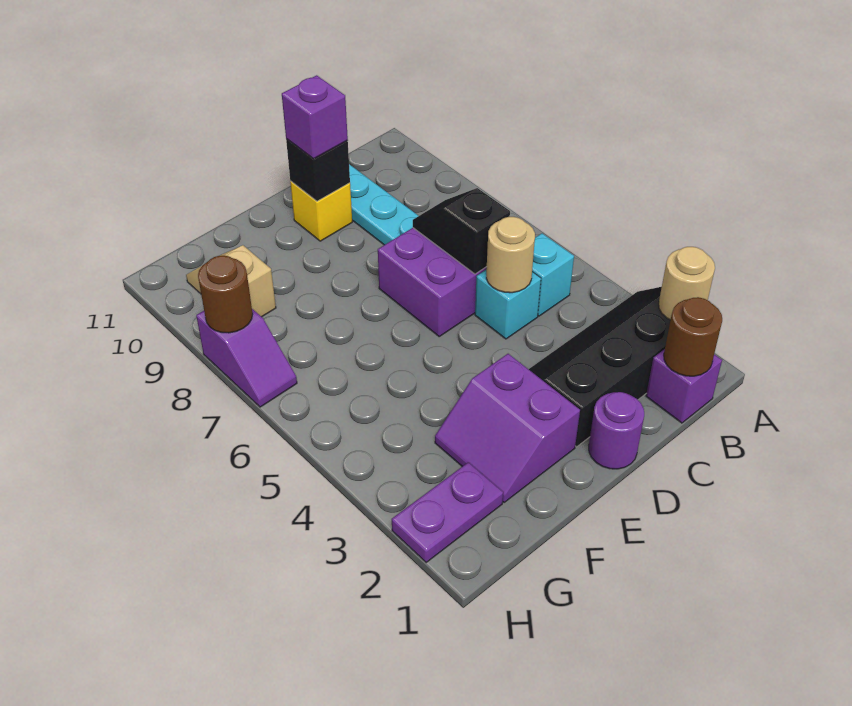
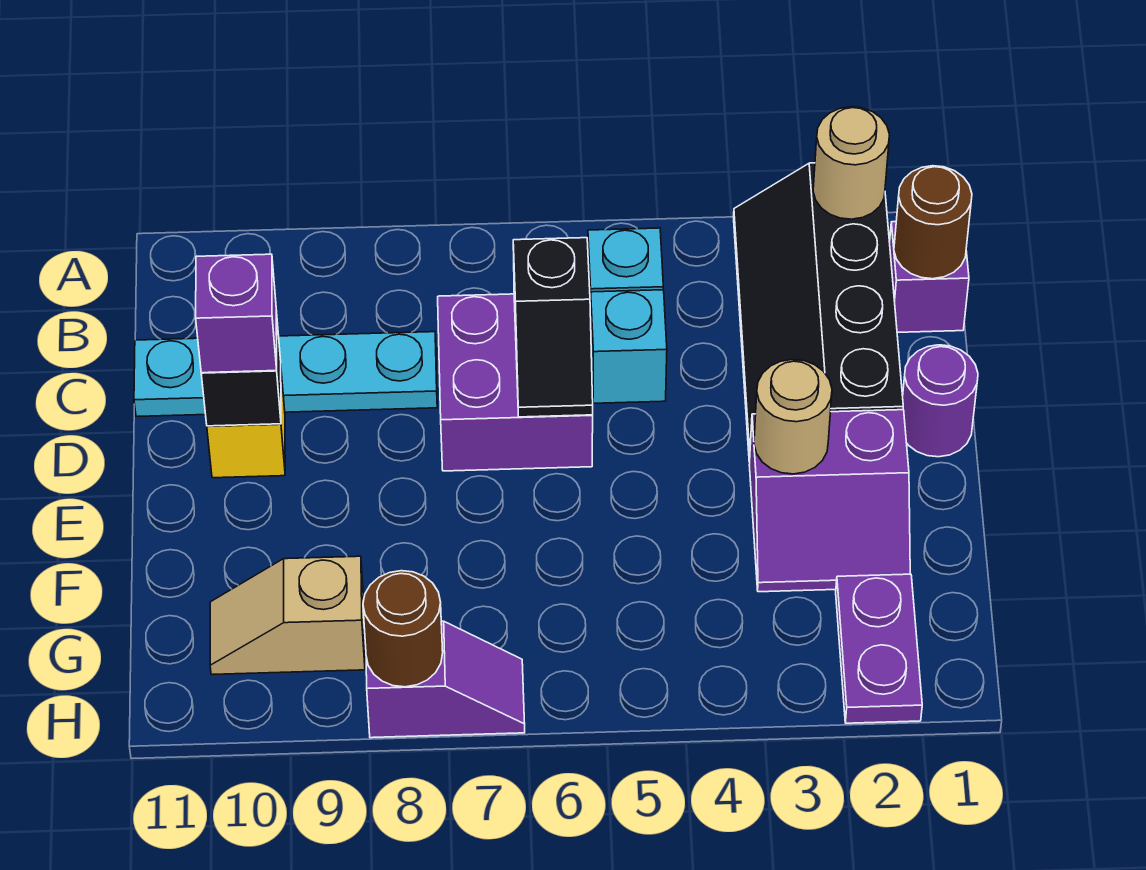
tan 1x1 round brick [486,217,535,293] -> tan 1x1 round brick moved to [754,360,832,474]
black 1x2 slope [413,188,510,274] -> black 1x2 slope turned to [513,238,593,417]

